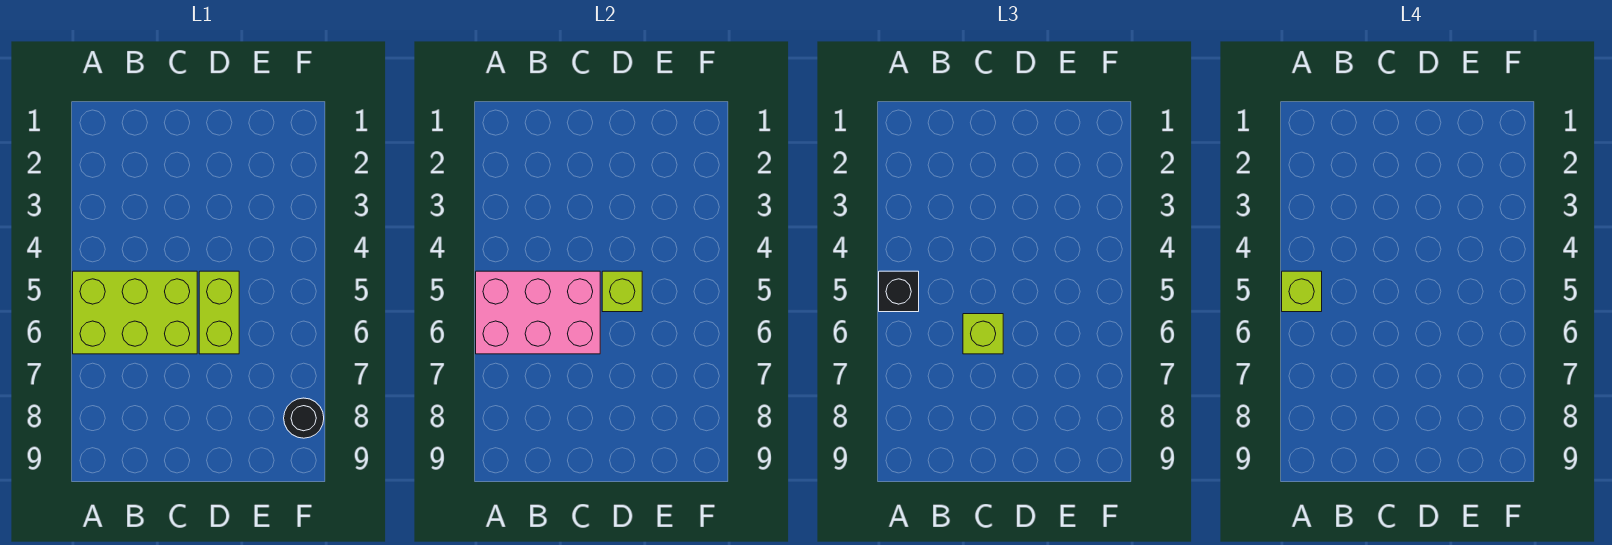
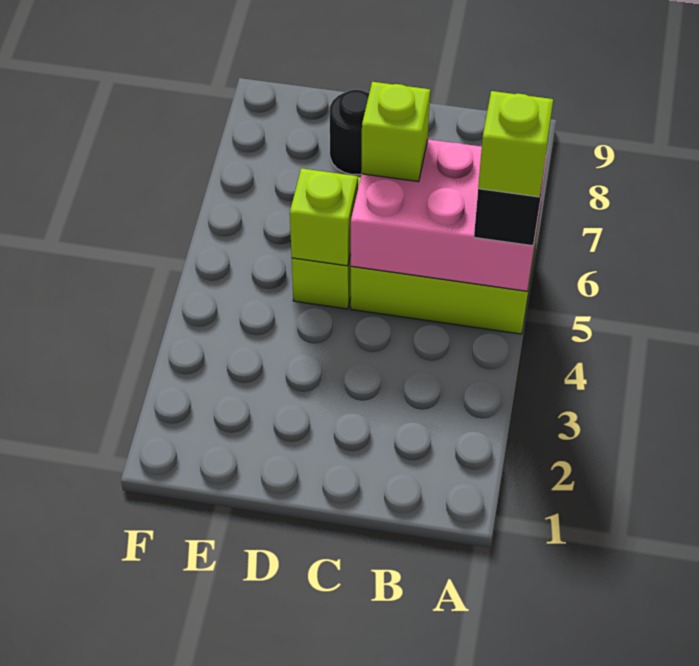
black 1x1 round brick [284,398,324,438] -> black 1x1 round brick moved to [330,90,369,175]

